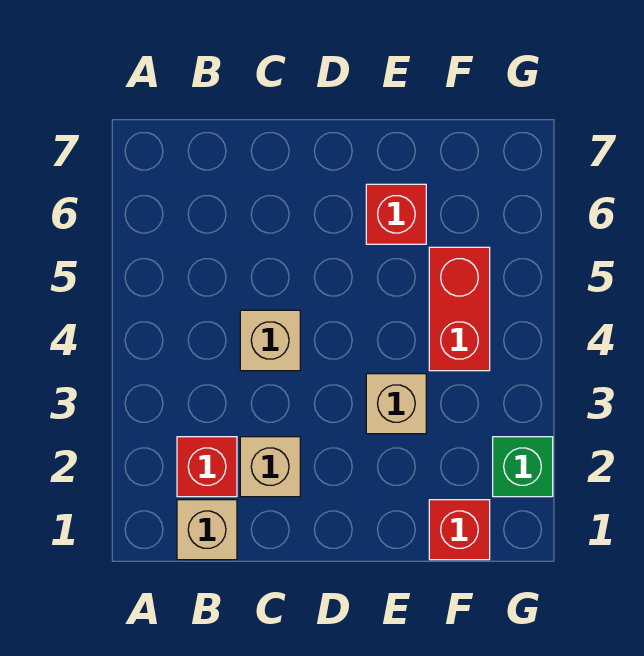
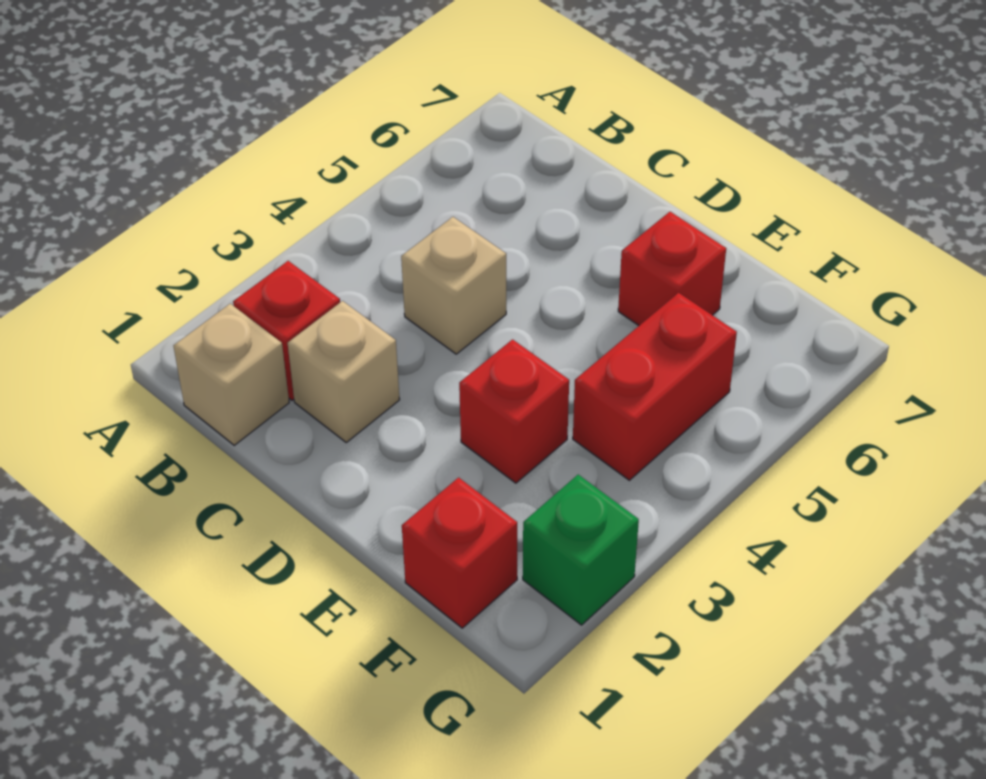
tan 1x1 brick [366,374,426,434] -> red 1x1 brick [459,340,569,483]

